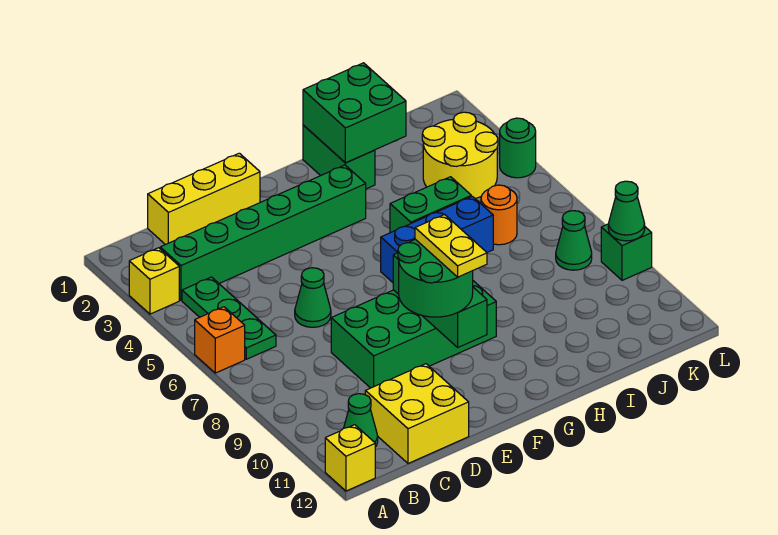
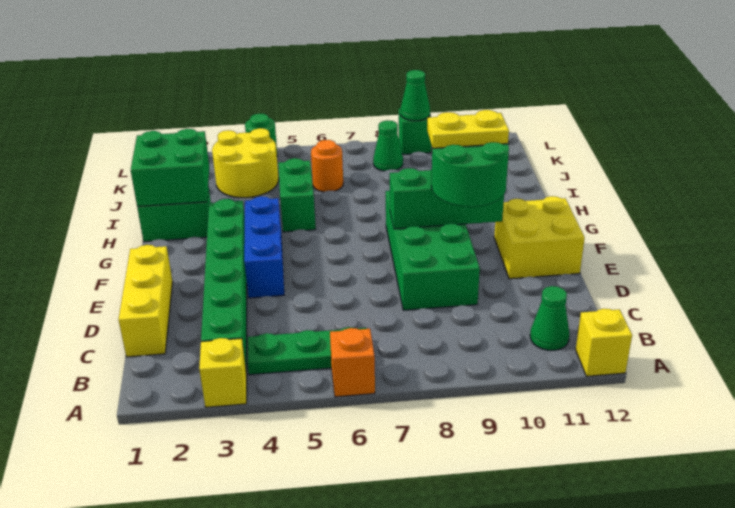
yellow 2x2 brick [365,364,469,463] -> yellow 2x2 brick moved to [494,196,585,279]
green 1x1 cone [295,268,331,327] -> none
blue 1x3 brick [381,196,493,282] -> blue 1x3 brick moved to [244,196,284,298]

